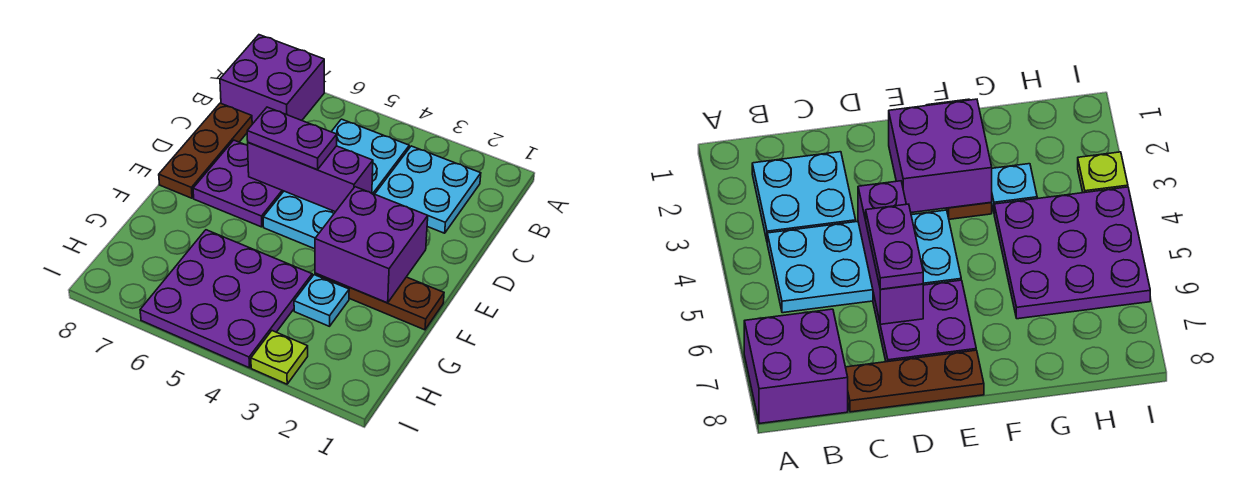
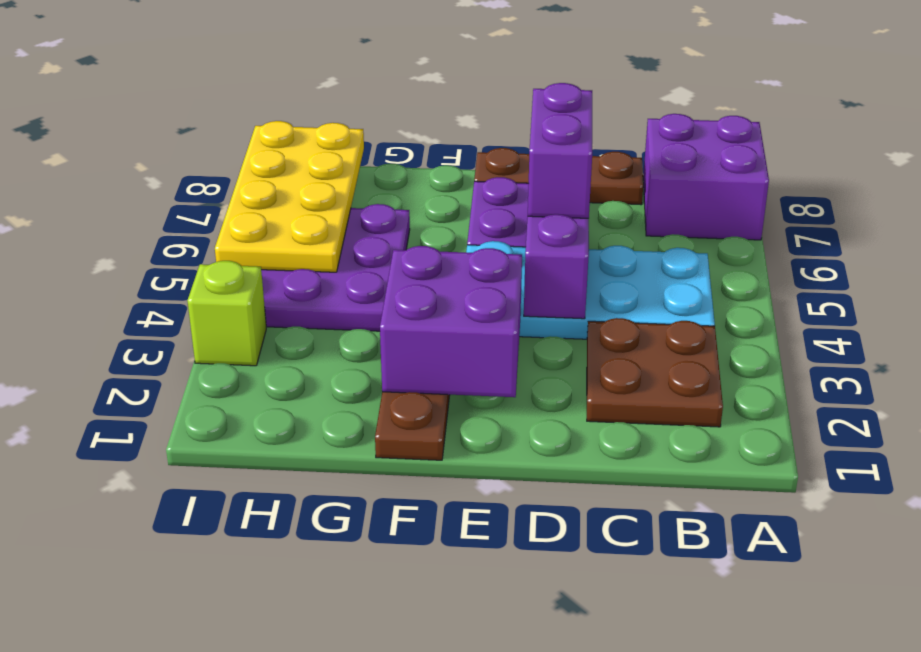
cyan 2x2 plate [375,146,481,233] -> brown 2x2 plate [587,318,723,427]
purple 1x2 plate [247,107,337,170] -> purple 1x2 brick [528,83,592,218]
cyan 1x1 plate [294,275,349,326] -> none
none -> yellow 2x4 plate [215,121,364,272]
lime 1x1 plate [251,331,308,384] -> lime 1x1 brick [187,261,266,366]

